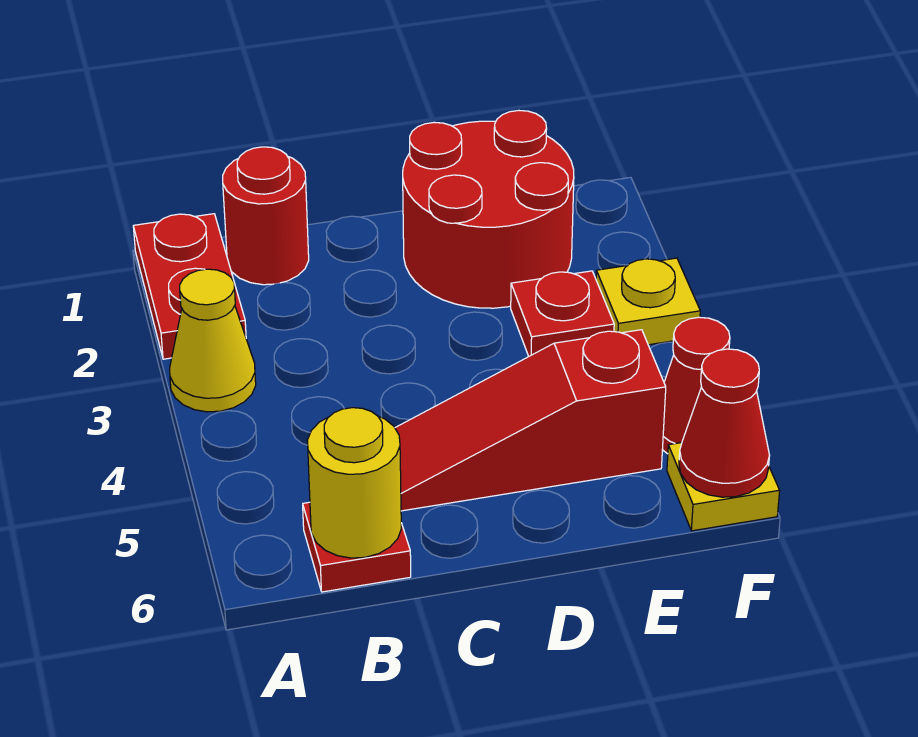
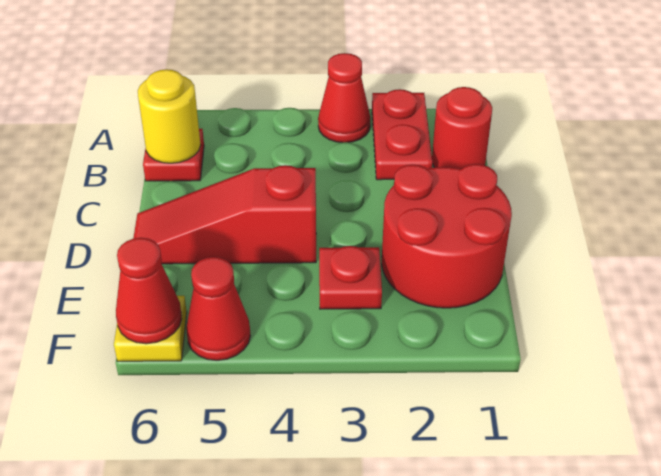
red 1x2 plate [133,214,246,359] -> red 1x2 plate turned to [372,89,432,180]
yellow 1x1 cone [170,269,256,412] -> red 1x1 cone [318,53,371,143]
red 1x3 slope [395,330,666,511] -> red 1x3 slope turned to [133,165,316,264]
yellow 1x1 plate [596,258,700,345] -> none

